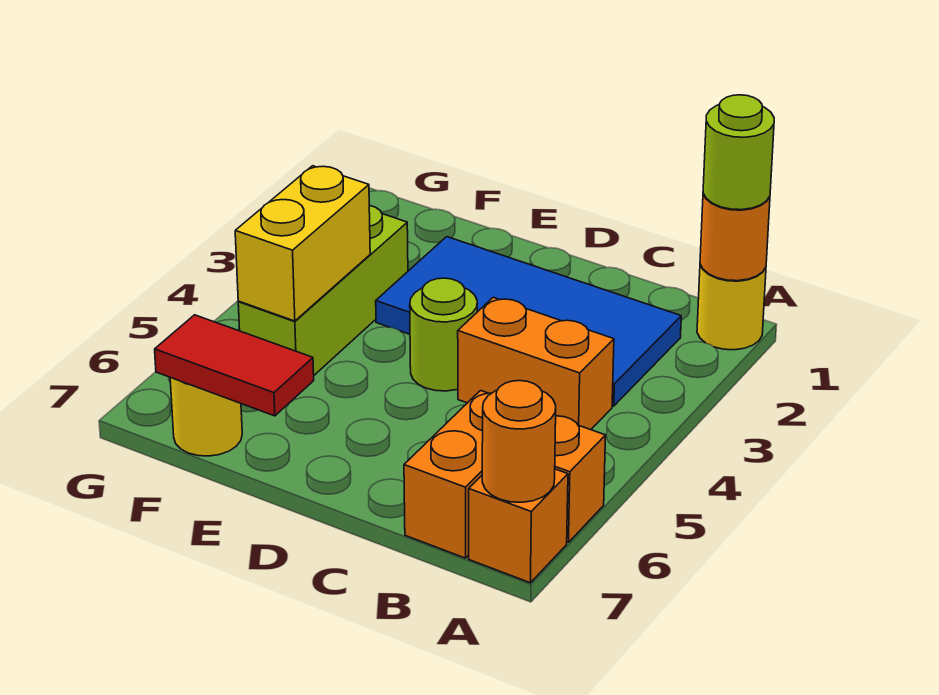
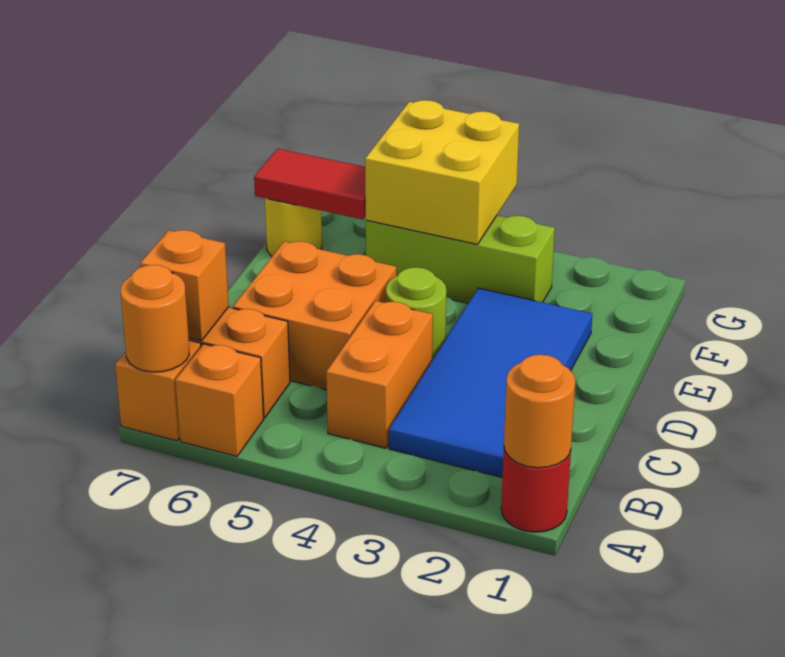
yellow 1x1 round brick [697,265,766,350] -> red 1x1 round brick [501,448,571,532]
lime 1x1 round brick [703,95,774,210] -> none
none -> orange 1x1 brick [140,230,229,341]
none -> orange 2x2 brick [233,241,396,390]
red 1x2 tile [155,315,314,416] -> red 1x2 tile turned to [254,149,366,220]
yellow 1x2 brick [235,166,370,321] -> yellow 2x2 brick [365,100,519,244]

